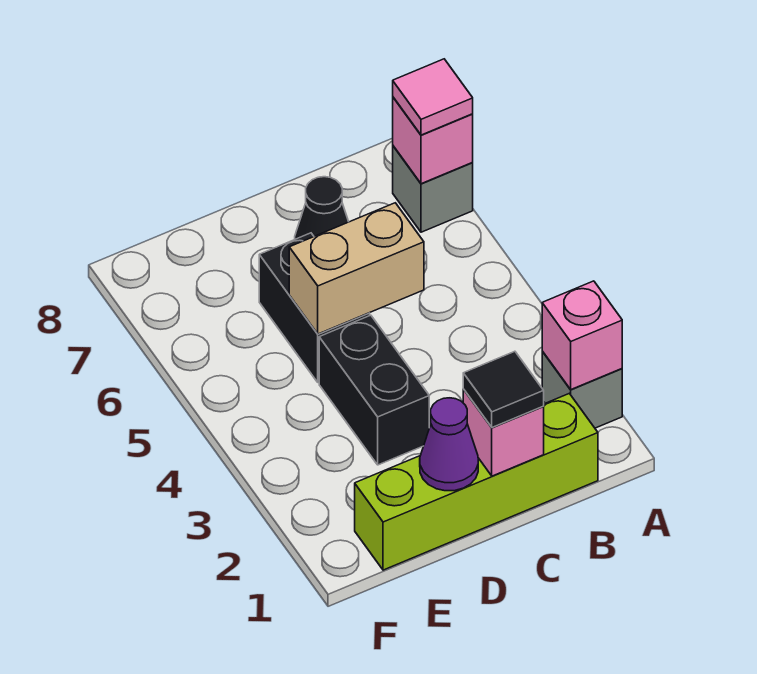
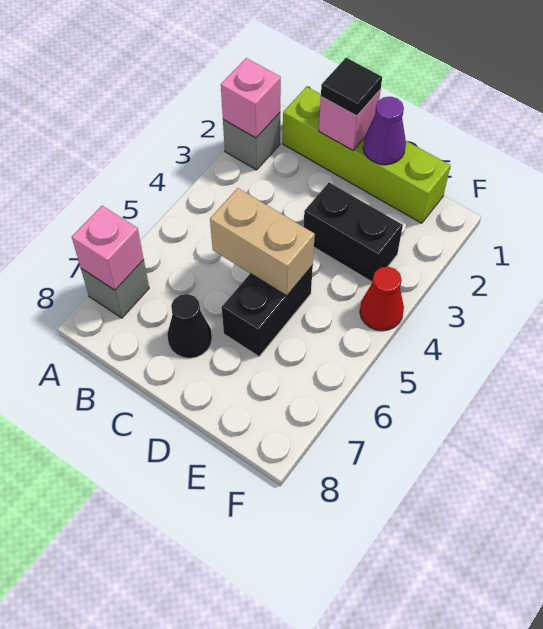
pink 1x1 tile [393,59,473,135] -> none
black 1x2 brick [319,315,429,465] -> black 1x2 brick turned to [304,183,403,282]
none -> red 1x1 cone [360,267,404,331]

